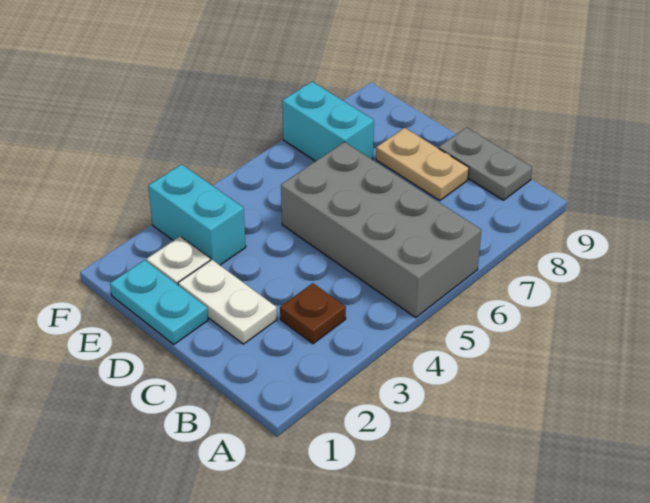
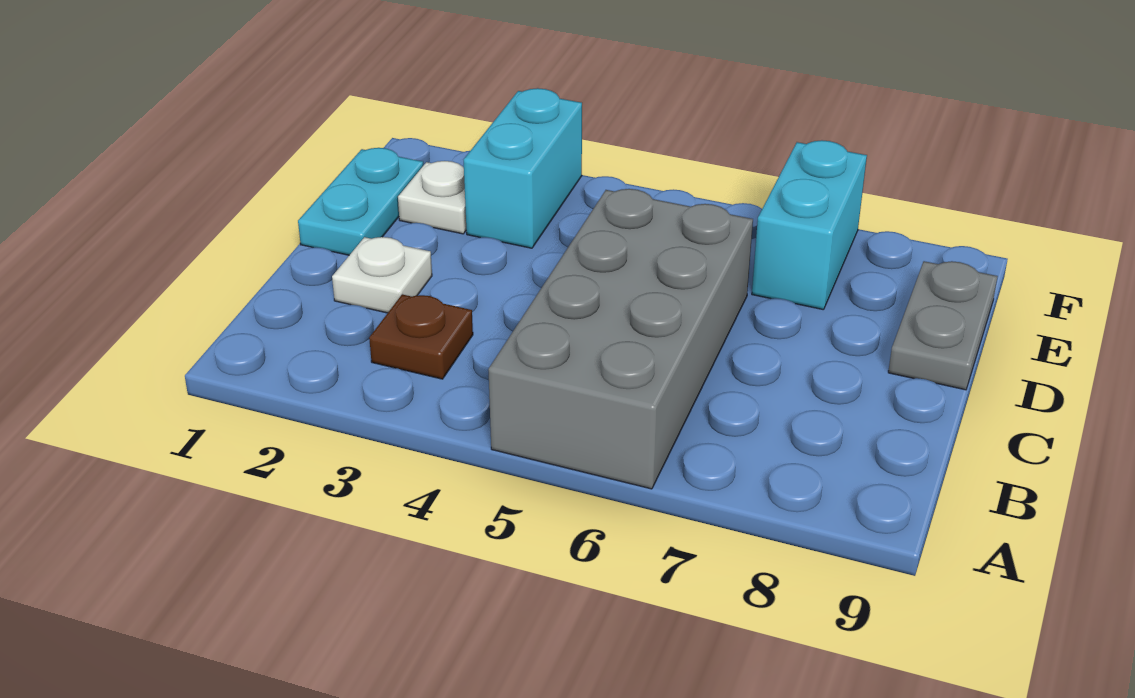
grey 1x2 plate [439,127,532,200] -> grey 1x2 plate moved to [888,261,998,390]
white 1x2 plate [178,260,277,344] -> white 1x1 plate [332,237,432,313]
tan 1x2 plate [376,128,469,201] -> none

